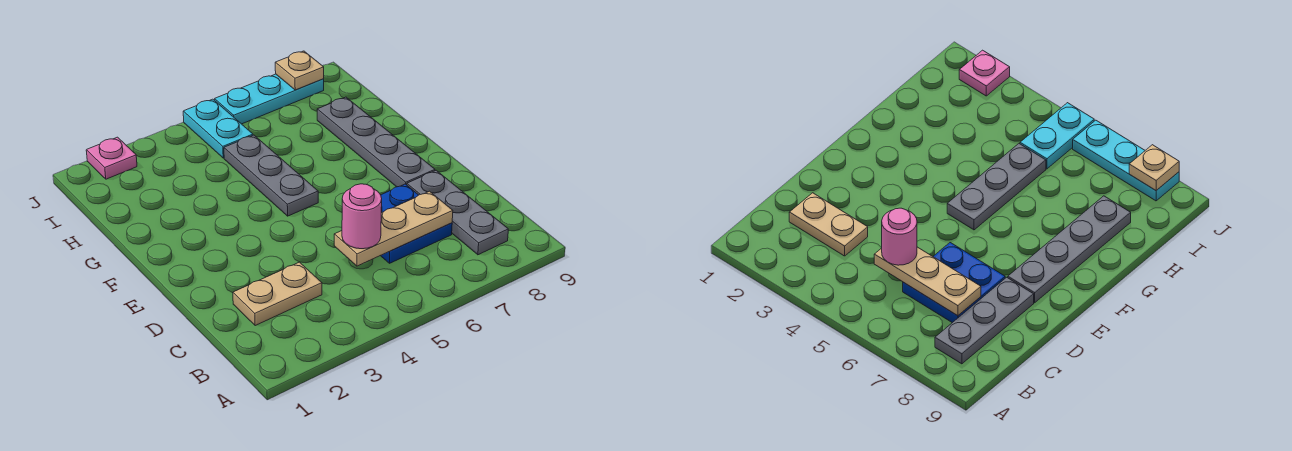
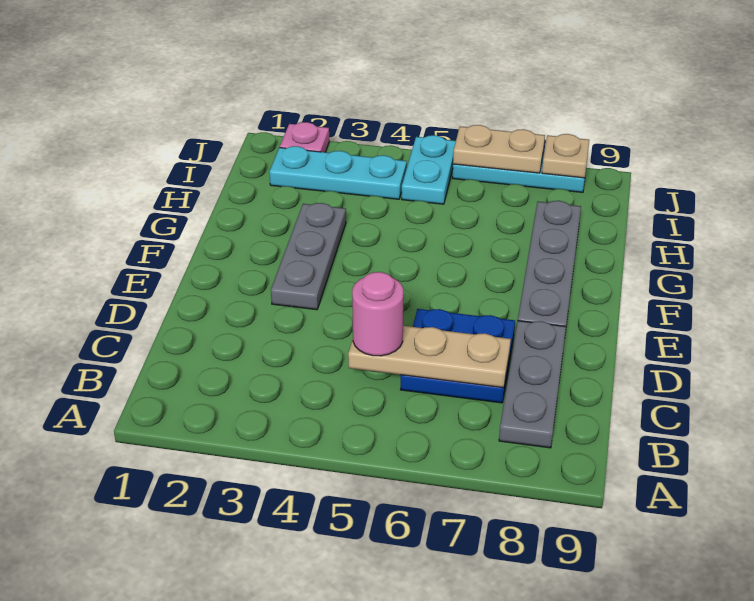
tan 1x2 plate [233,262,322,326] -> tan 1x2 plate moved to [453,125,545,173]
grey 1x3 plate [224,135,318,216] -> grey 1x3 plate moved to [271,203,346,310]
none -> cyan 1x3 plate [269,146,407,199]

